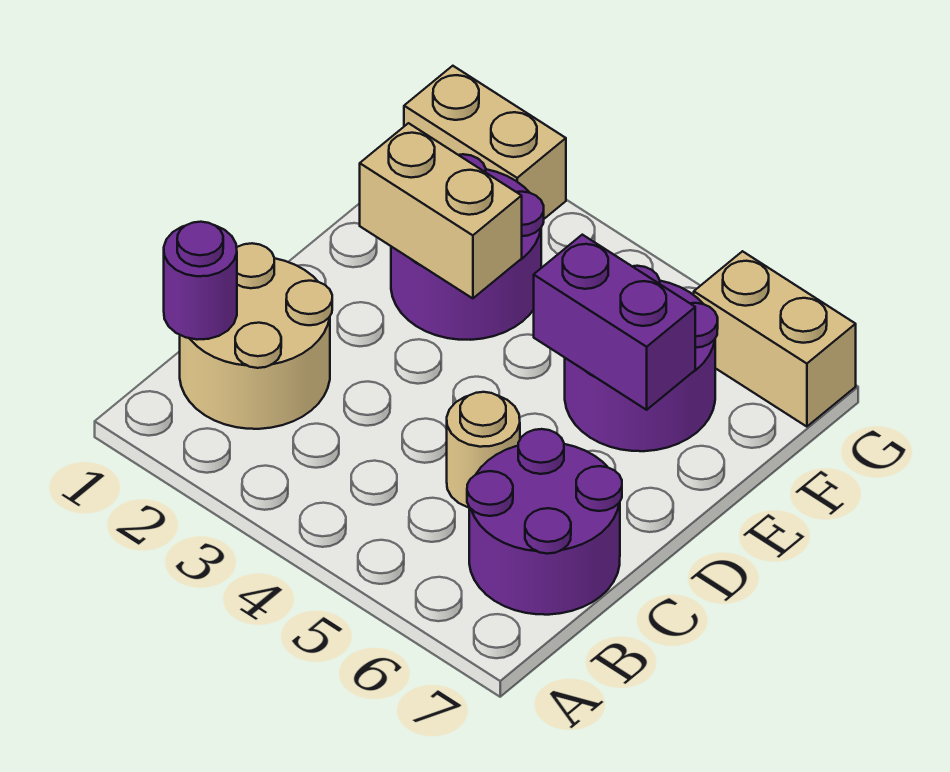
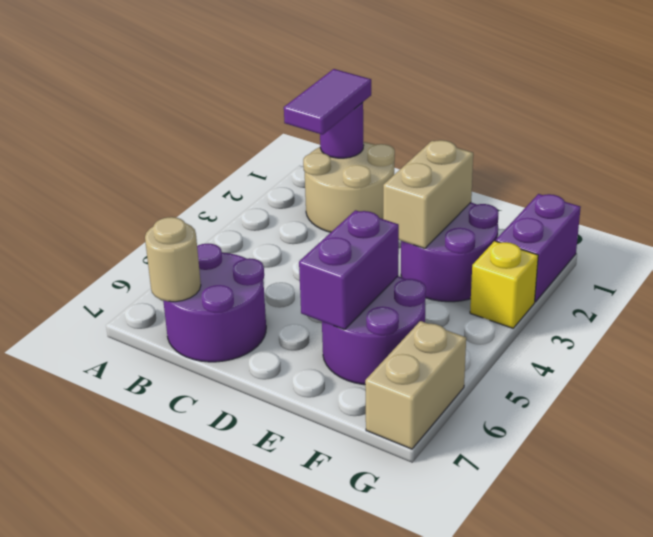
none -> purple 1x2 tile [284,69,371,135]
tan 1x1 round brick [447,392,520,508] -> tan 1x1 round brick moved to [145,217,201,302]
tan 1x2 brick [404,66,566,219] -> purple 1x2 brick [496,194,581,302]
none -> yellow 1x1 brick [470,241,538,328]

